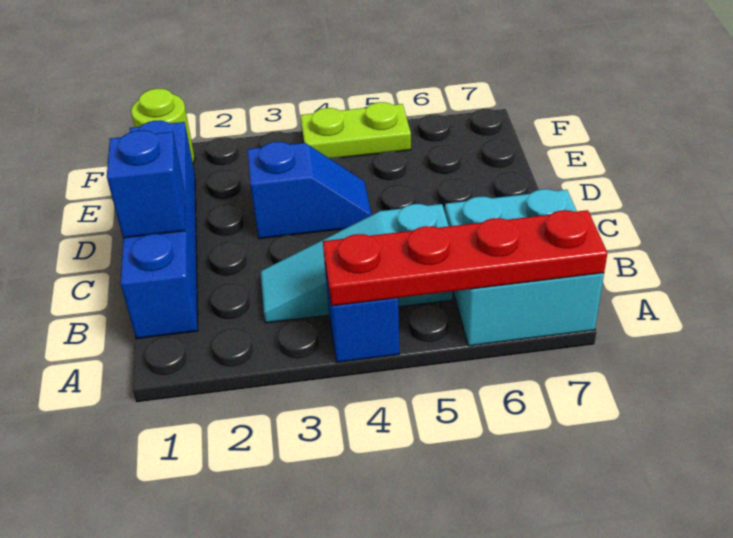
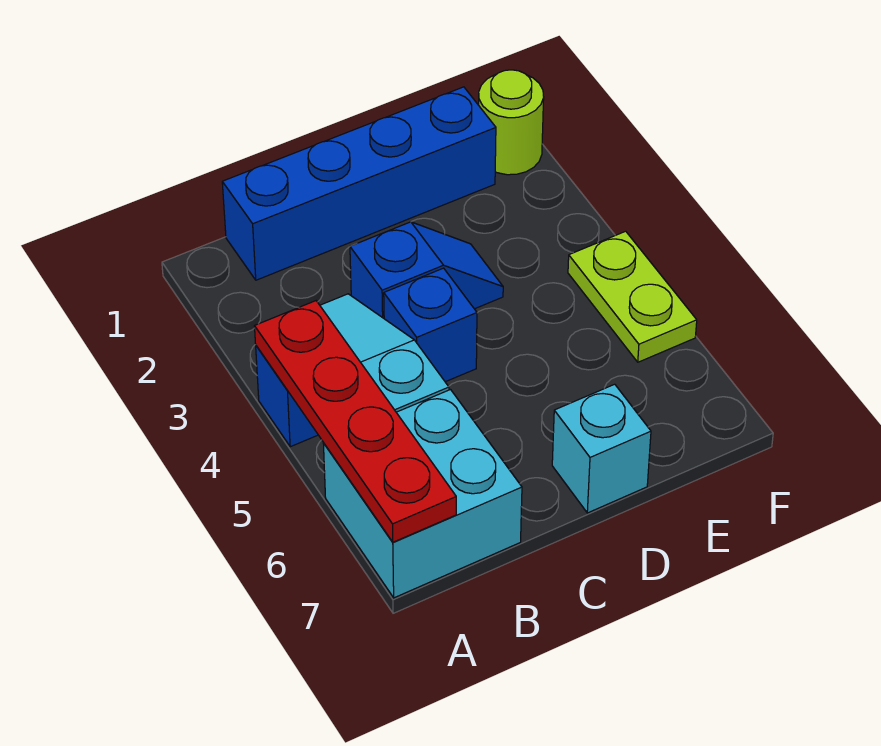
blue 1x1 brick [107,130,185,238] -> blue 1x1 brick moved to [384,268,477,382]
blue 1x2 slope [247,142,372,239] -> blue 1x2 slope turned to [350,222,503,318]
none -> cyan 1x1 brick [552,384,651,513]

